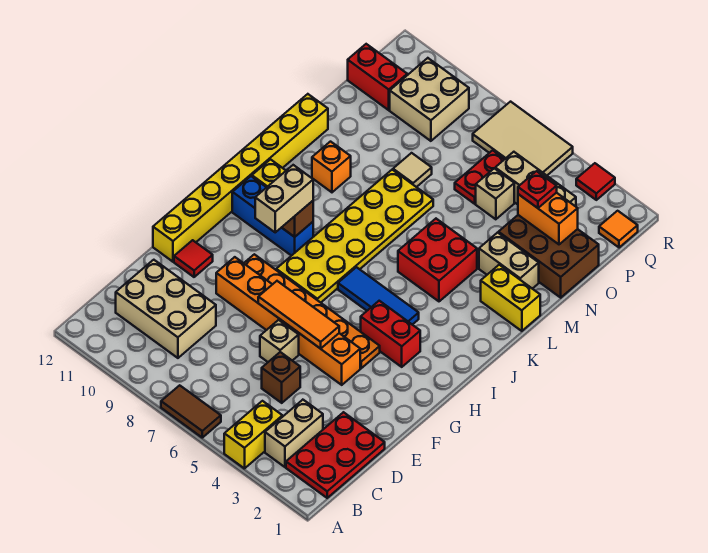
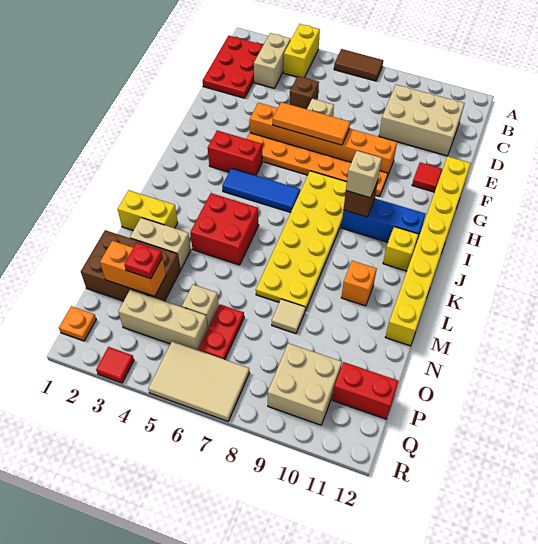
tan 1x2 brick [255,165,313,232] -> tan 1x1 brick [346,151,382,198]
orange 1x1 tile [599,211,638,248] -> orange 1x1 plate [59,306,96,341]

